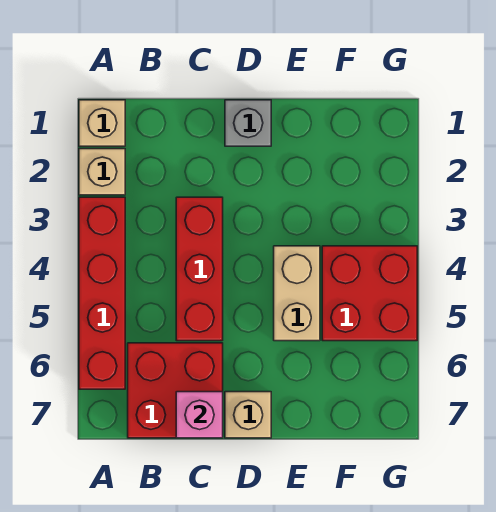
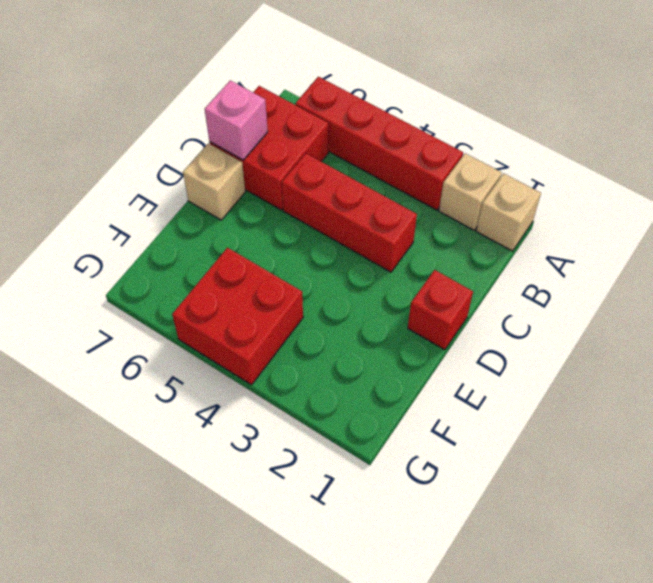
grey 1x1 brick [225,100,271,146] -> red 1x1 brick [408,270,473,350]
tan 1x2 brick [274,246,320,341] -> none

